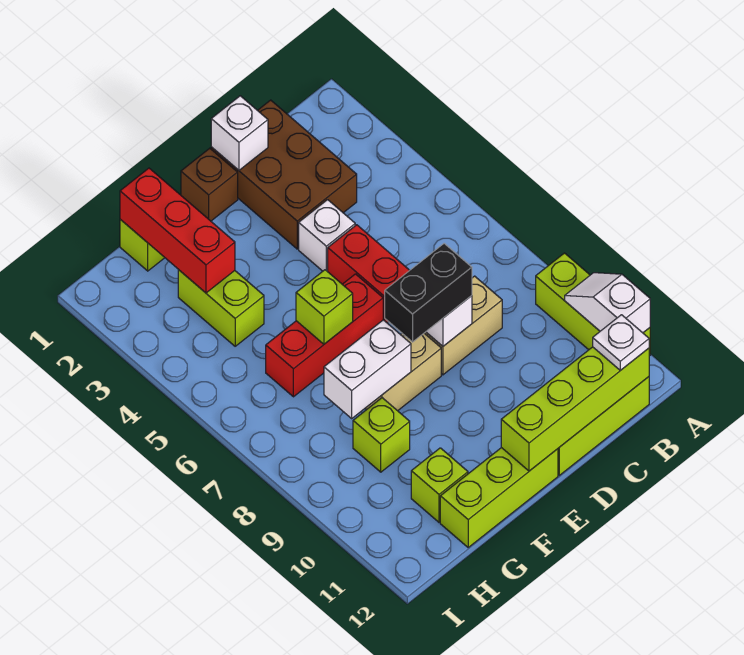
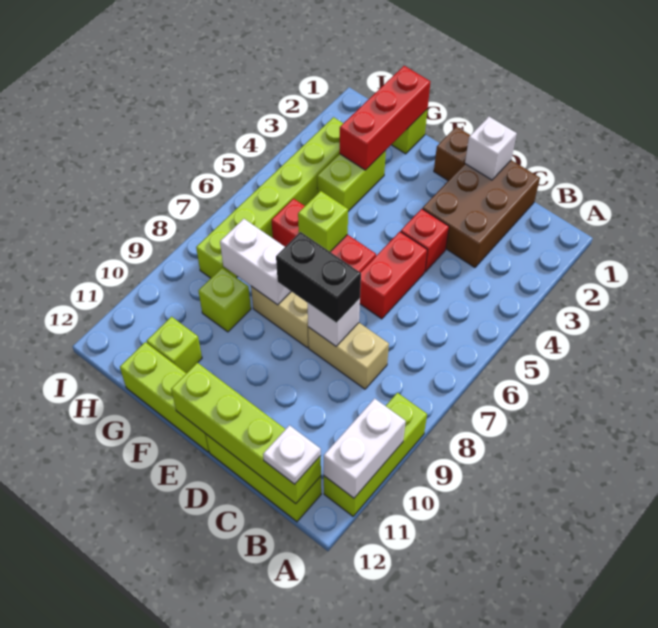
white 1x2 slope [565,273,650,333] -> white 1x2 brick [324,398,406,498]
white 1x1 brick [299,200,355,272] -> red 1x1 brick [401,209,449,272]
none -> lime 1x6 brick [196,117,343,278]

